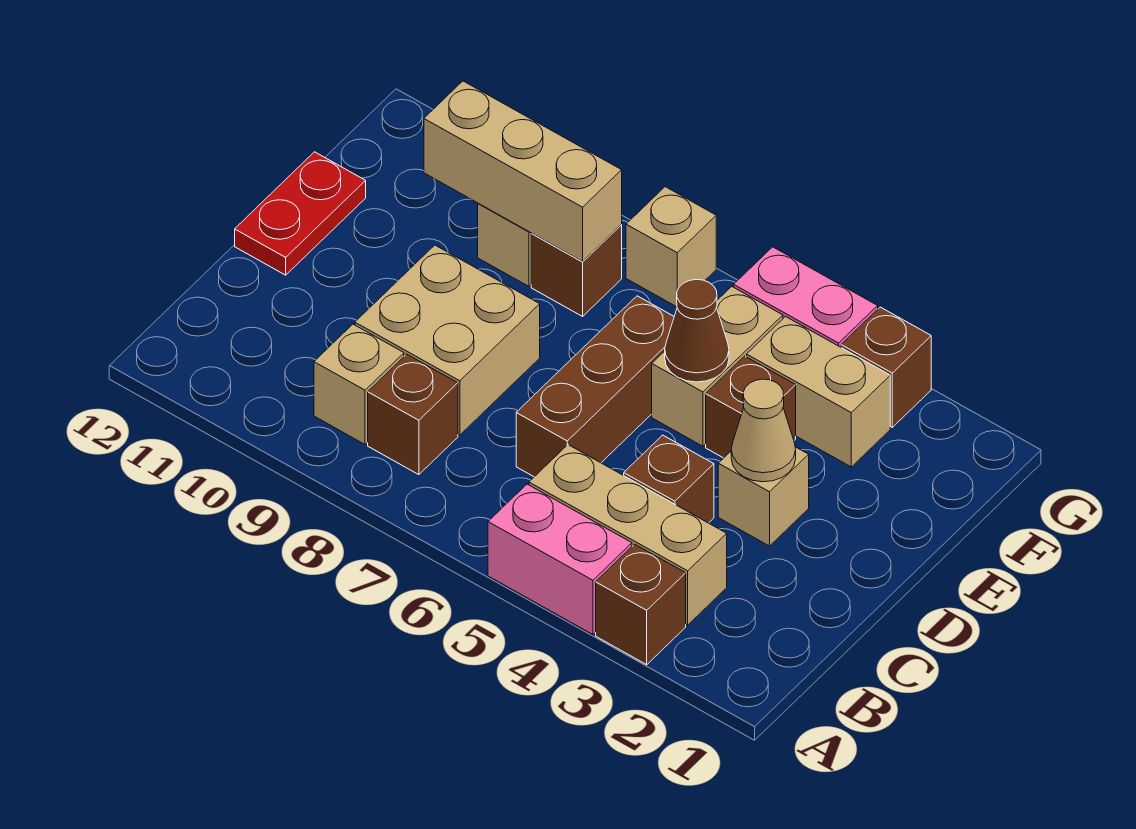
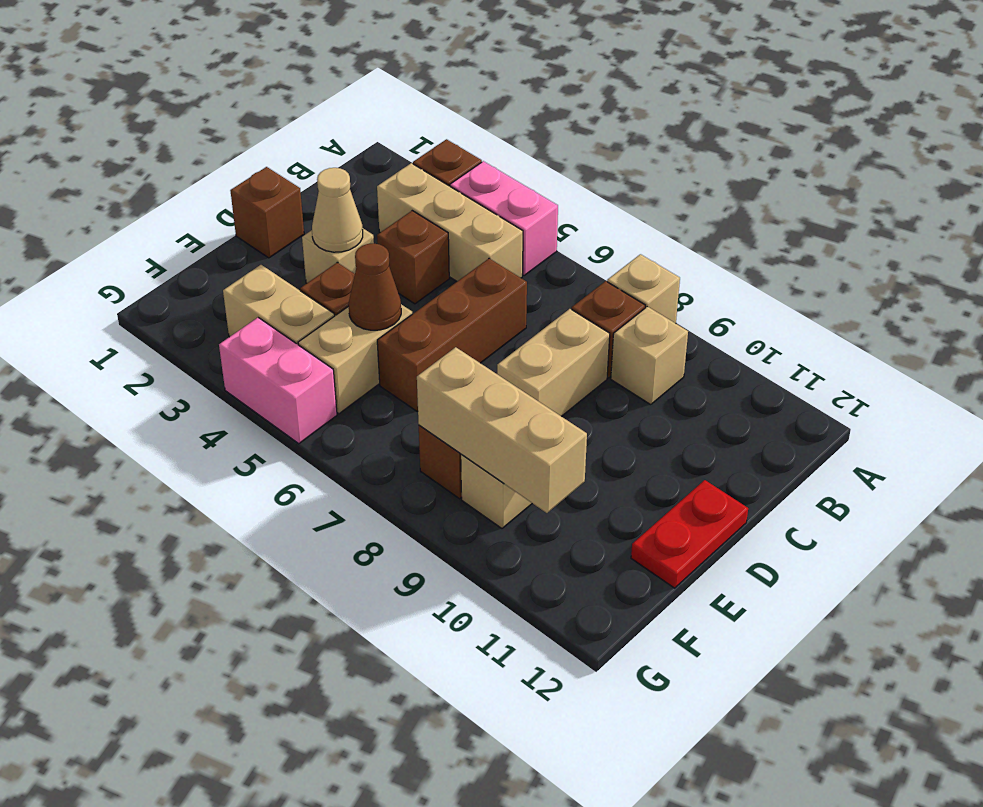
tan 2x2 brick [355,245,540,435] -> tan 1x2 brick [497,309,610,416]
brown 1x1 brick [841,307,931,427] -> brown 1x1 brick moved to [230,167,304,258]
tan 1x1 brick [626,187,716,307] -> tan 1x1 brick moved to [607,254,680,323]

